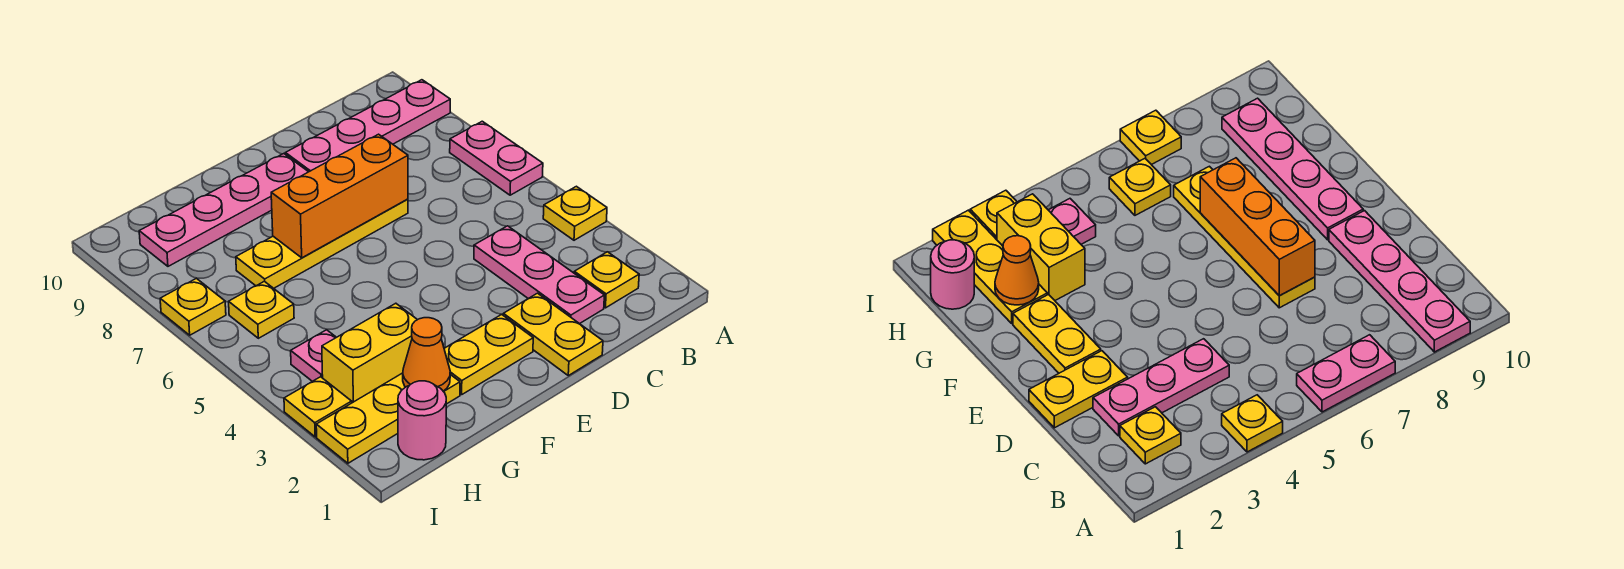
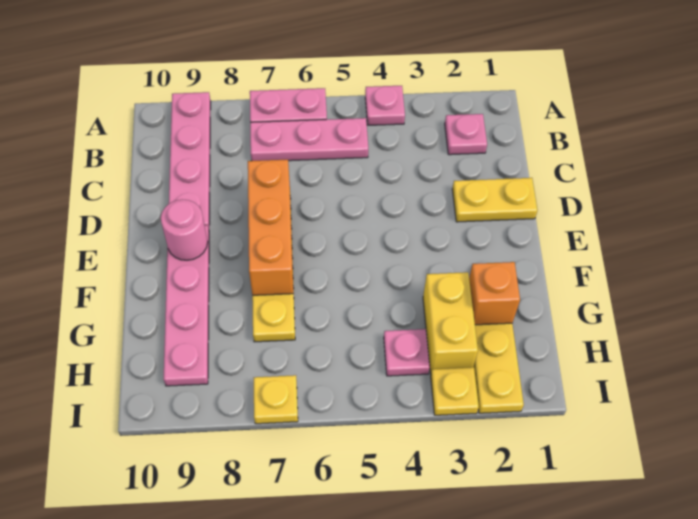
yellow 1x1 plate [543,186,607,240] -> pink 1x1 plate [365,86,405,125]
yellow 1x1 plate [574,252,639,308] -> pink 1x1 plate [445,114,487,155]
pink 1x3 plate [474,226,604,324] -> pink 1x3 plate moved to [250,118,368,161]
yellow 1x2 plate [444,314,533,395] -> none
orange 1x1 cone [403,318,450,391] -> orange 1x1 brick [469,262,520,325]
pink 1x1 round brick [398,381,446,460] -> pink 1x1 round brick moved to [161,200,208,260]
yellow 1x1 plate [229,281,294,338] -> none

